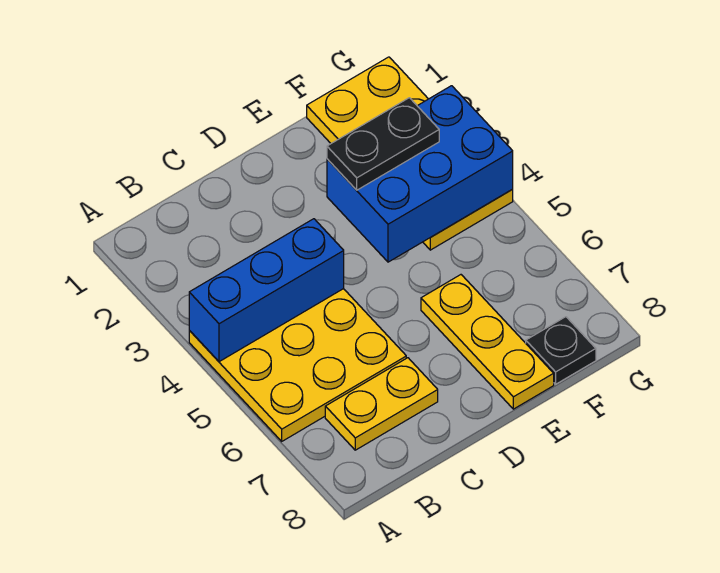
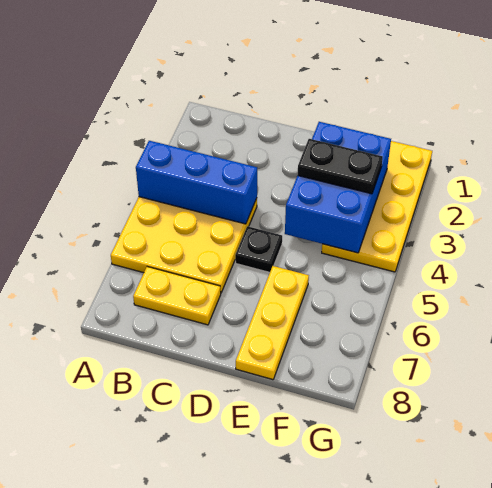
blue 2x3 brick [327,86,513,262] -> blue 2x3 brick turned to [285,122,391,253]
black 1x1 plate [526,317,596,384] -> black 1x1 plate moved to [235,226,282,272]

